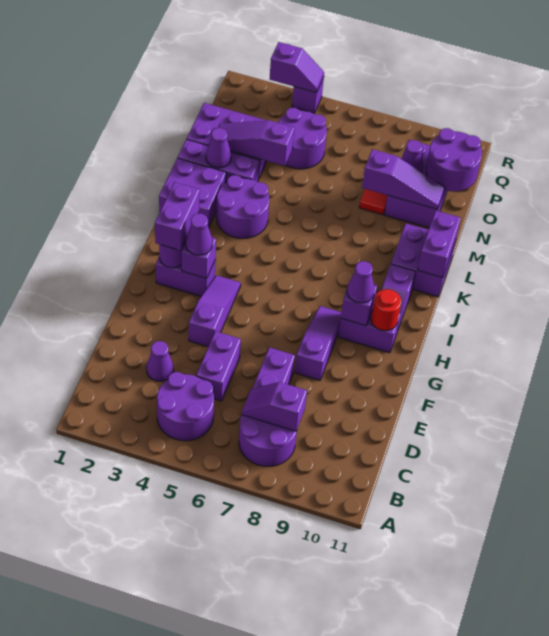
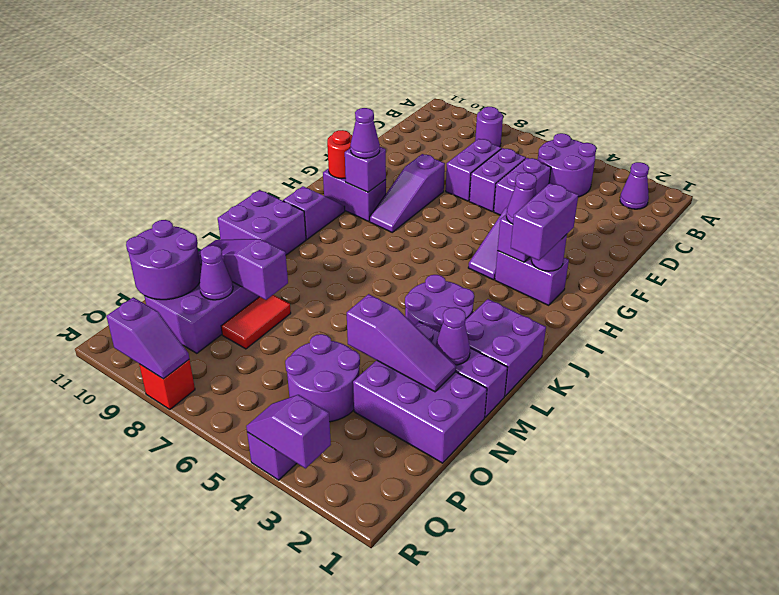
purple 2x2 round brick [239,415,297,466] -> purple 1x1 round brick [475,107,503,147]
purple 1x2 slope [242,382,307,431] -> purple 1x2 slope moved to [106,297,189,379]
purple 1x1 cone [146,341,174,381] -> purple 1x1 cone moved to [620,162,649,209]
purple 1x2 brick [418,211,461,278] -> purple 1x2 brick moved to [469,148,526,212]
none -> red 1x1 brick [139,360,195,409]

